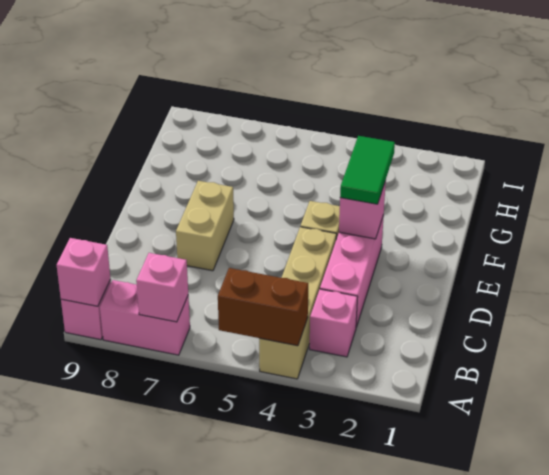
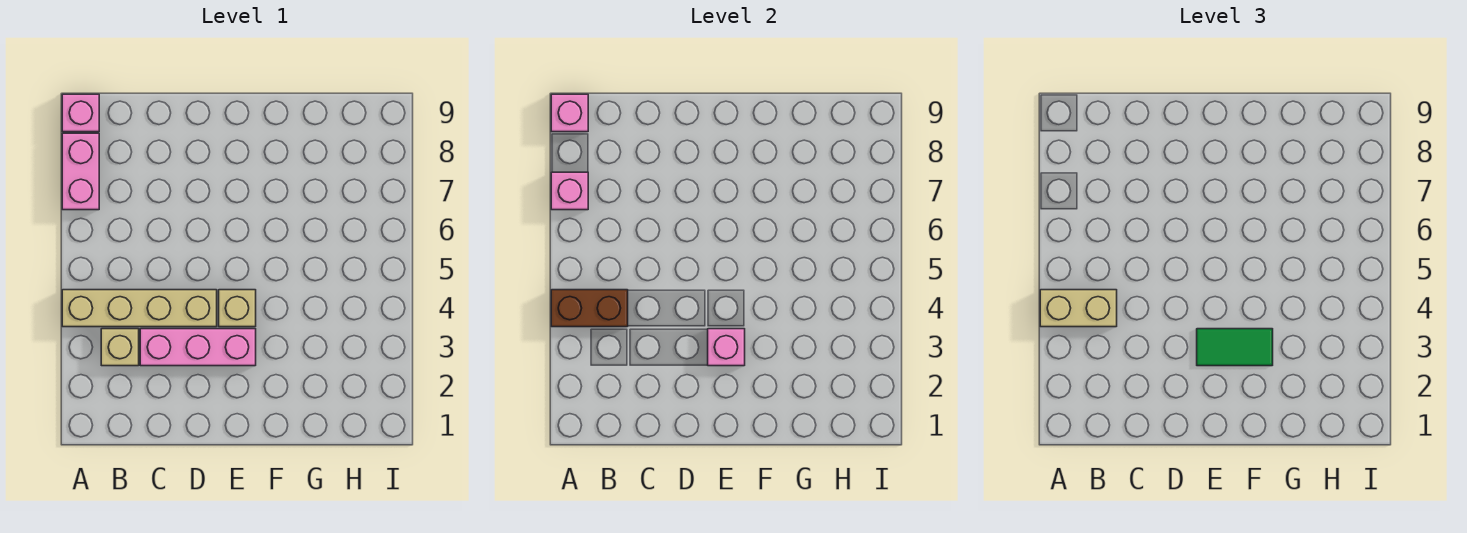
brown 1x2 brick [218,268,308,346] -> brown 1x2 brick turned to [551,290,628,327]
pink 1x1 brick [310,289,357,357] -> tan 1x1 brick [101,329,139,366]
tan 1x2 brick [176,181,234,271] -> tan 1x2 brick moved to [1040,290,1117,327]

